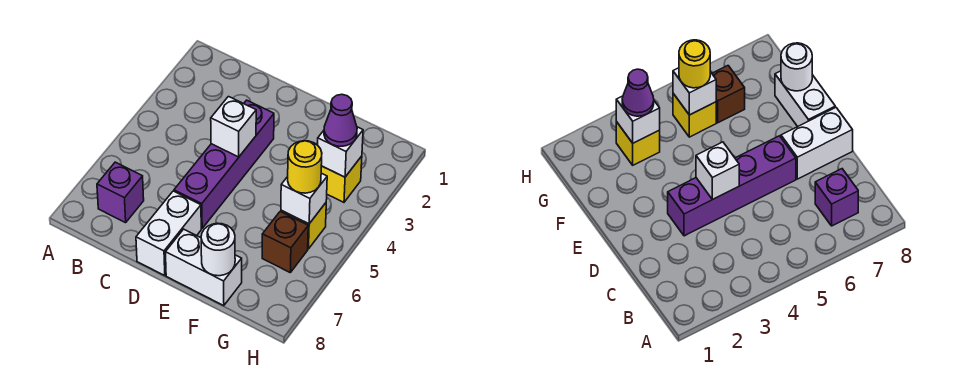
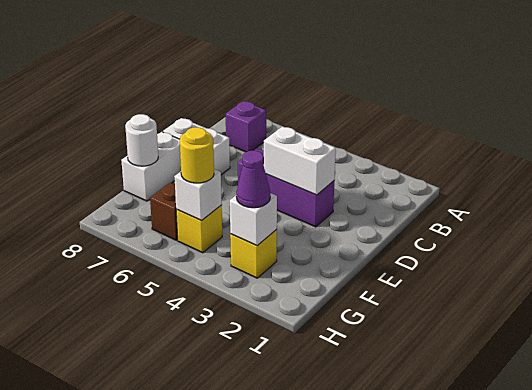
purple 1x4 brick [174,100,274,228] -> purple 1x3 brick [238,149,334,227]
white 1x1 brick [211,97,256,157] -> white 1x2 brick [264,127,336,195]

